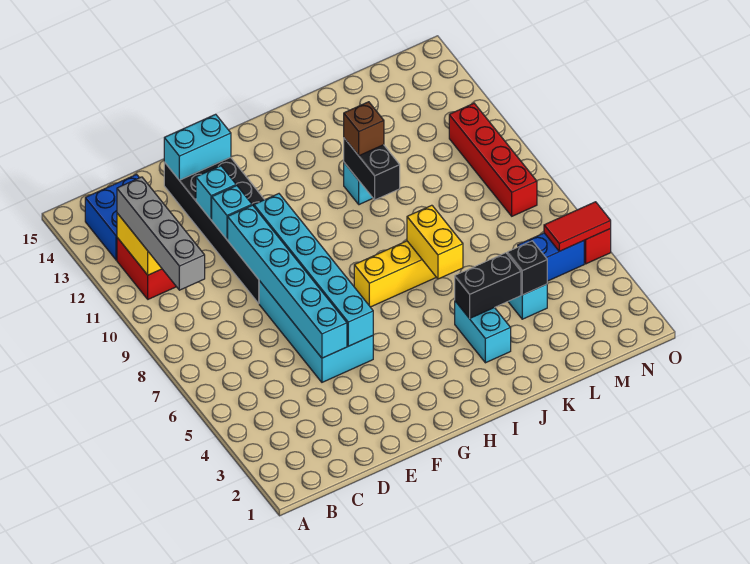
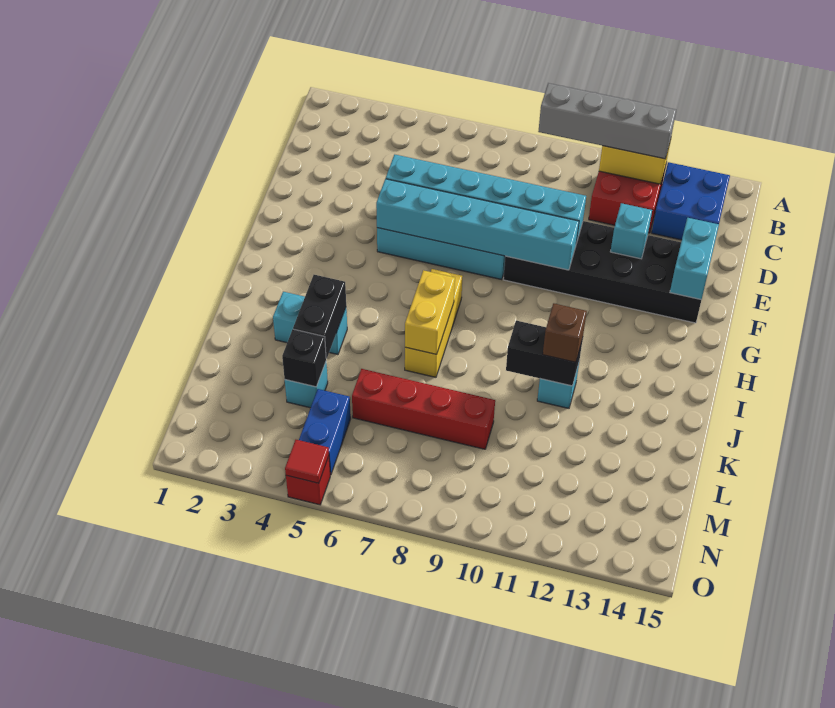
cyan 1x1 brick [212,186,252,239] -> none
yellow 1x2 brick [407,205,463,279] -> yellow 1x2 brick turned to [405,270,455,354]
red 1x2 tile [544,202,611,251] -> red 1x1 tile [285,440,329,483]
red 1x4 brick [449,103,537,216] -> red 1x4 brick moved to [352,369,495,449]

